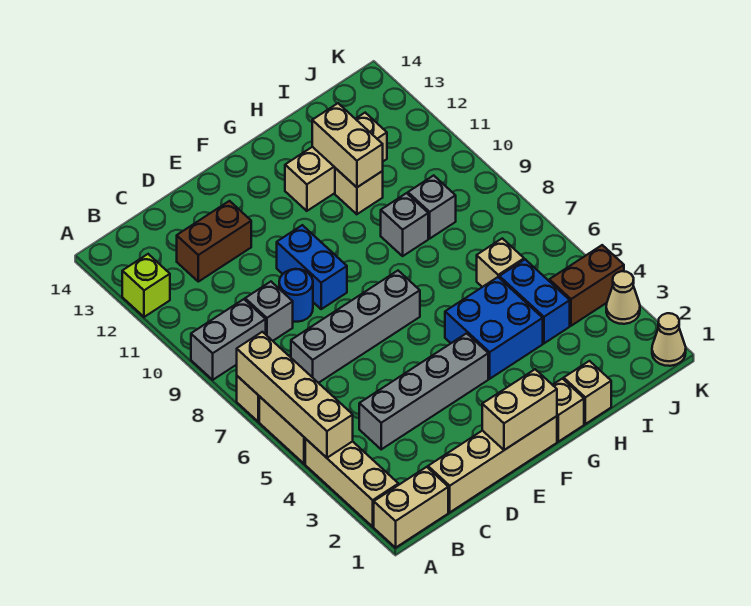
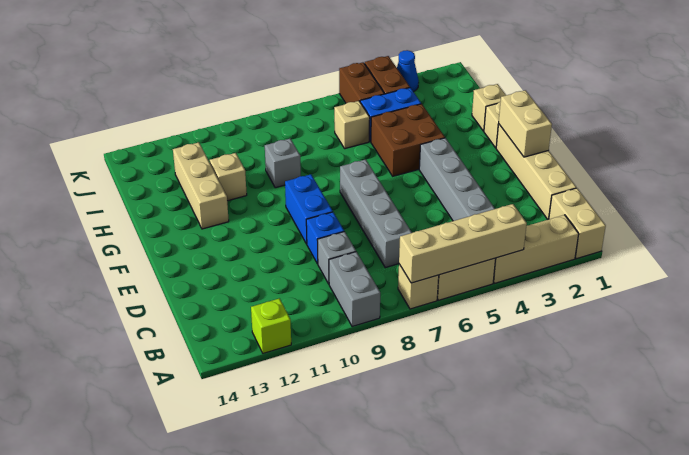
brown 1x2 brick [177,201,251,282] -> brown 1x2 brick moved to [339,62,384,103]
blue 1x1 round brick [279,269,313,322] -> blue 1x1 brick [306,212,344,264]
blue 1x2 brick [277,225,347,309] -> blue 1x2 brick turned to [285,174,333,244]
blue 2x2 brick [445,277,543,379] -> brown 2x2 brick [371,104,445,176]
tan 1x2 brick [312,103,383,187] -> none
grey 1x1 brick [408,175,456,238] -> none
tan 1x1 cone [652,313,686,366] -> none
tan 1x1 cone [606,271,640,324] -> blue 1x1 cone [397,50,419,92]

